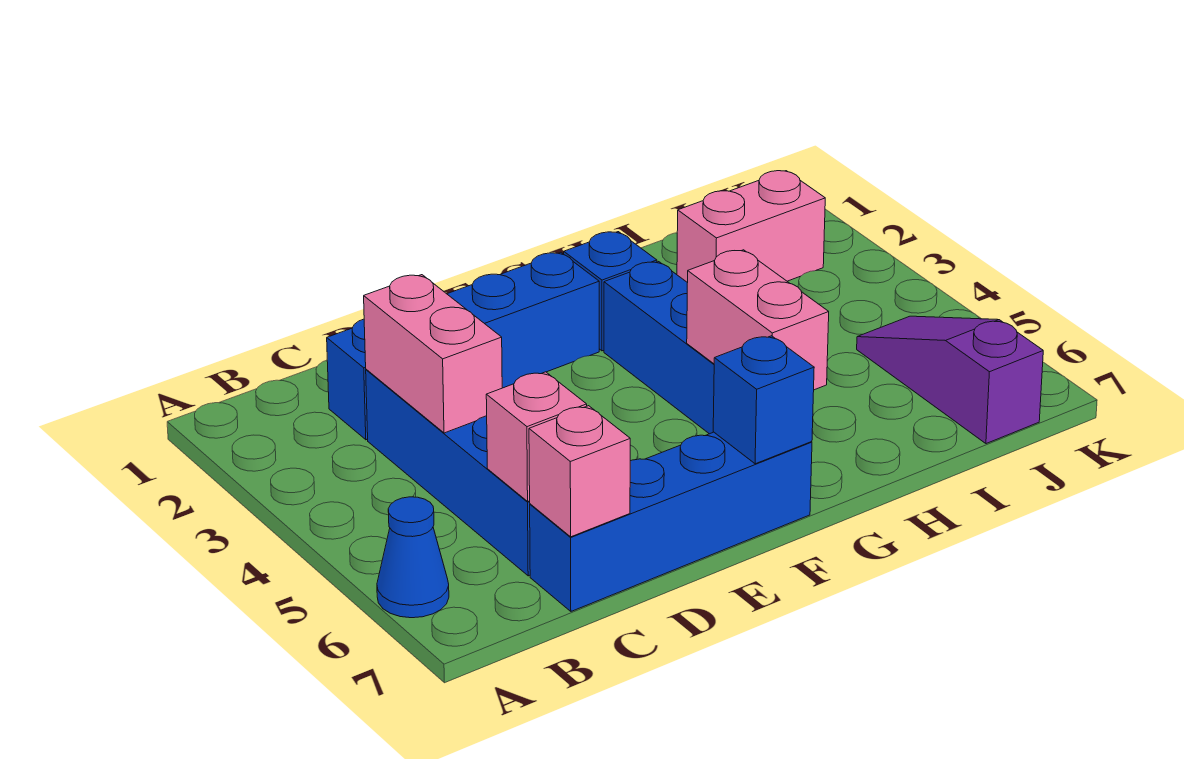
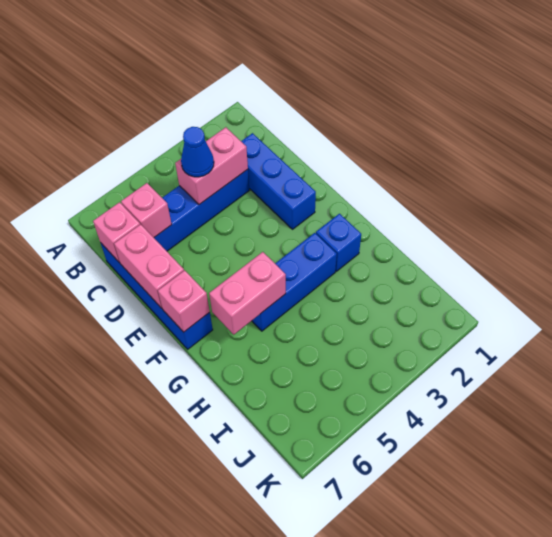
blue 1x1 cone [377,497,449,618] -> blue 1x1 cone moved to [181,127,214,177]
blue 1x4 brick [327,253,599,440] -> blue 1x3 brick [241,133,316,229]
blue 1x1 brick [713,336,814,464] -> pink 1x1 brick [158,270,210,332]
pink 1x2 brick [677,171,825,283] -> pink 1x2 brick moved to [114,224,184,308]
purple 1x3 slope [857,316,1043,444] -> none

